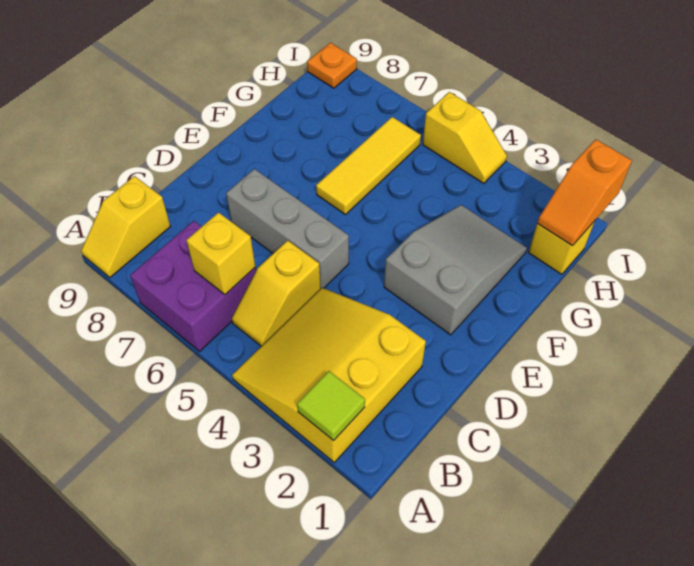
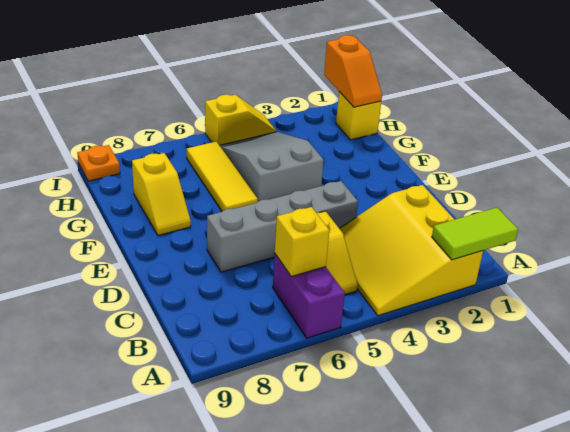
lime 1x1 tile [297,371,365,441] -> lime 1x2 tile [432,208,518,260]
purple 2x2 brick [130,221,256,351] -> purple 1x2 brick [273,254,345,338]
yellow 1x2 slope [81,176,170,277] -> yellow 1x2 slope moved to [132,153,191,236]
grey 1x3 brick [226,169,349,288] -> grey 1x4 brick [207,181,358,272]
grey 2x3 slope [384,205,527,335] -> grey 2x3 slope moved to [220,132,324,201]

